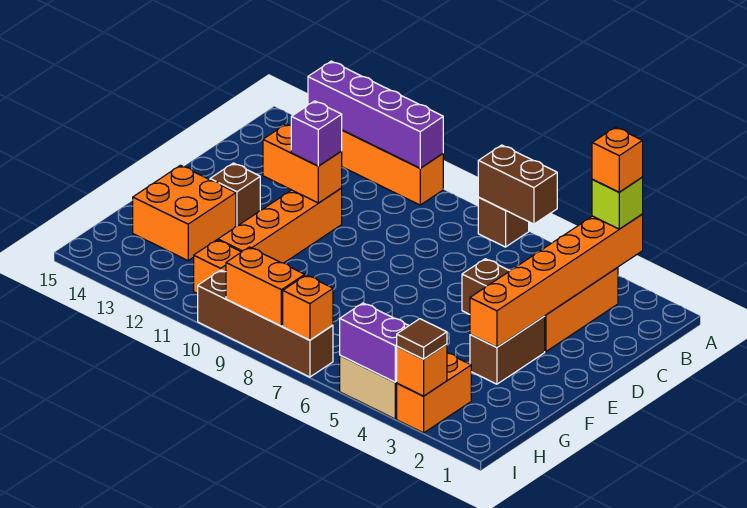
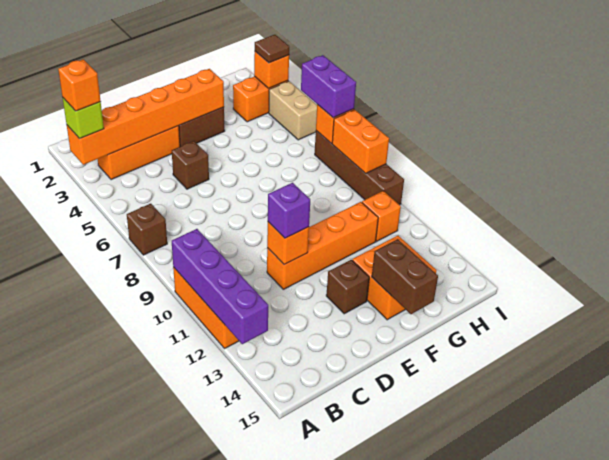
brown 1x2 brick [478,145,557,224] -> brown 1x2 brick moved to [372,239,438,314]
orange 1x2 brick [263,124,342,203] -> orange 1x1 brick [267,222,309,264]
purple 1x2 brick [340,303,409,382] -> purple 1x2 brick moved to [301,55,356,118]

